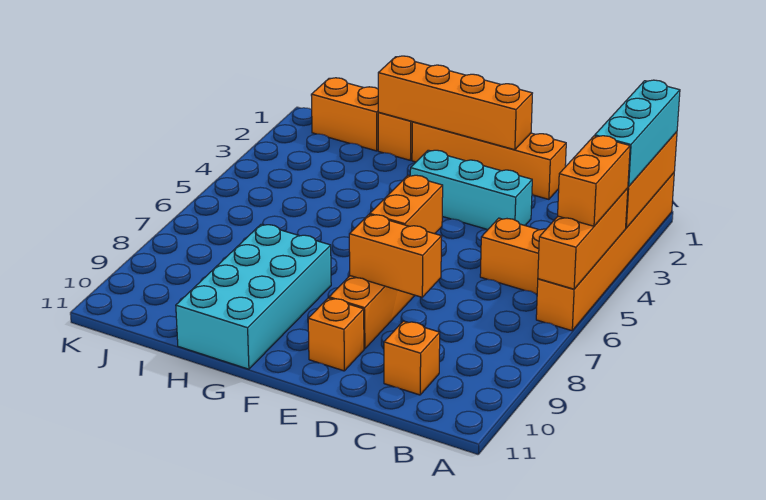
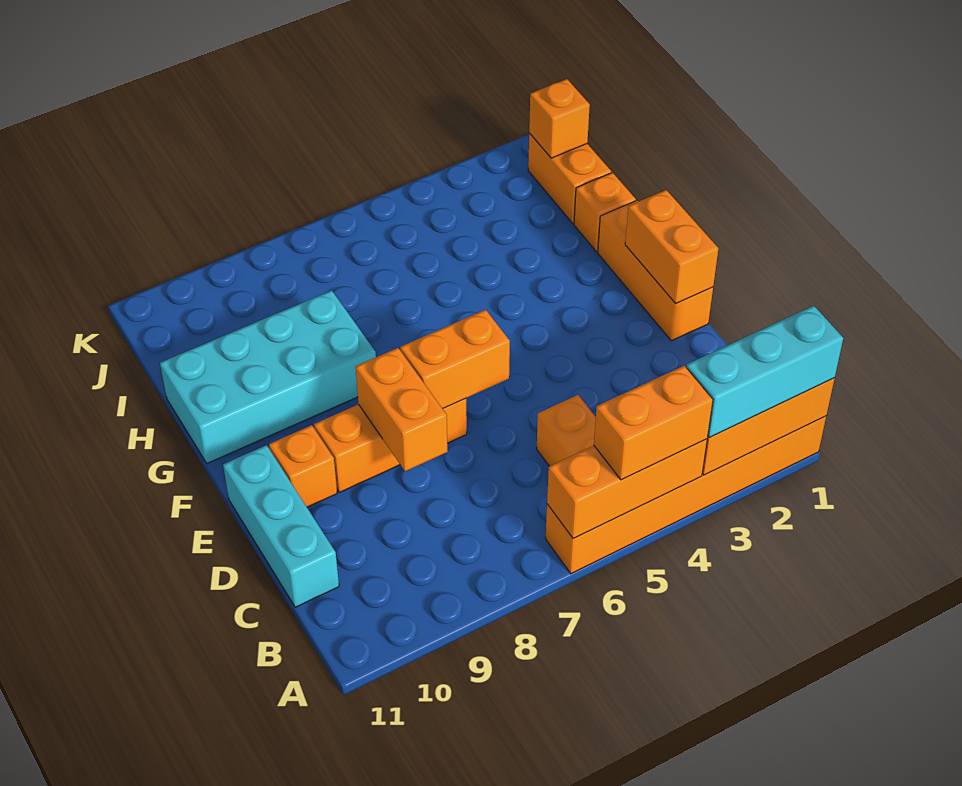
orange 1x1 brick [384,321,440,395] -> orange 1x1 brick moved to [529,79,590,158]
orange 1x4 brick [412,122,566,199] -> orange 1x3 brick [598,201,713,341]
cyan 1x3 brick [410,150,532,229] -> cyan 1x3 brick moved to [223,445,339,607]
orange 1x4 brick [378,56,532,150] -> orange 1x2 brick [625,190,719,304]

